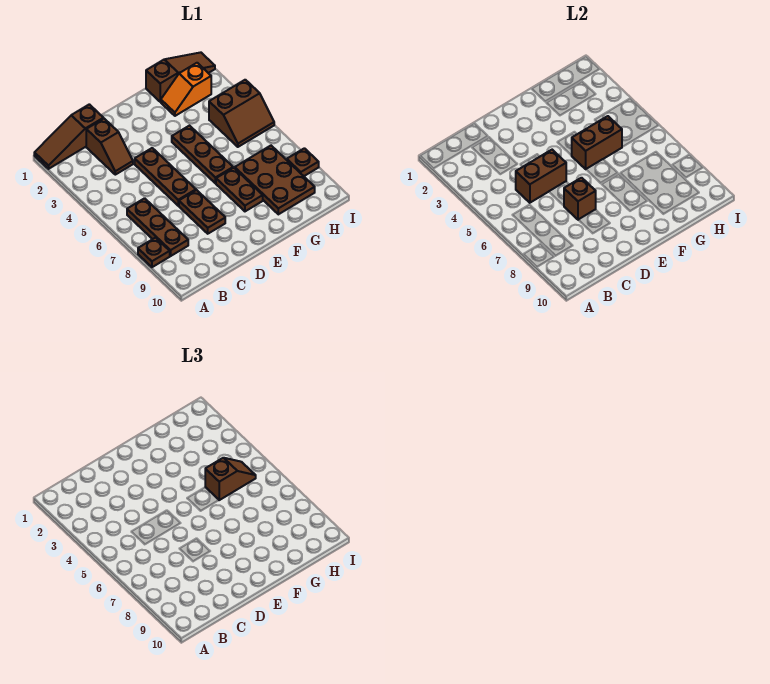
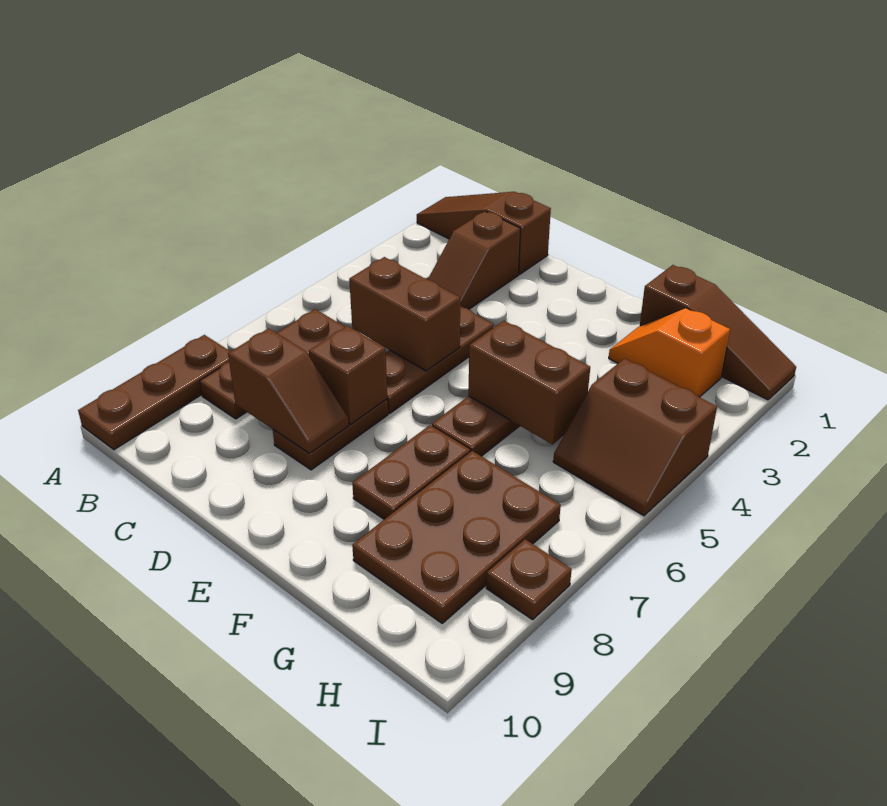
brown 1x1 plate [138,238,170,267] -> brown 1x3 plate [78,335,231,450]
brown 1x2 slope [205,458,256,500] -> brown 1x2 slope moved to [228,328,348,453]

